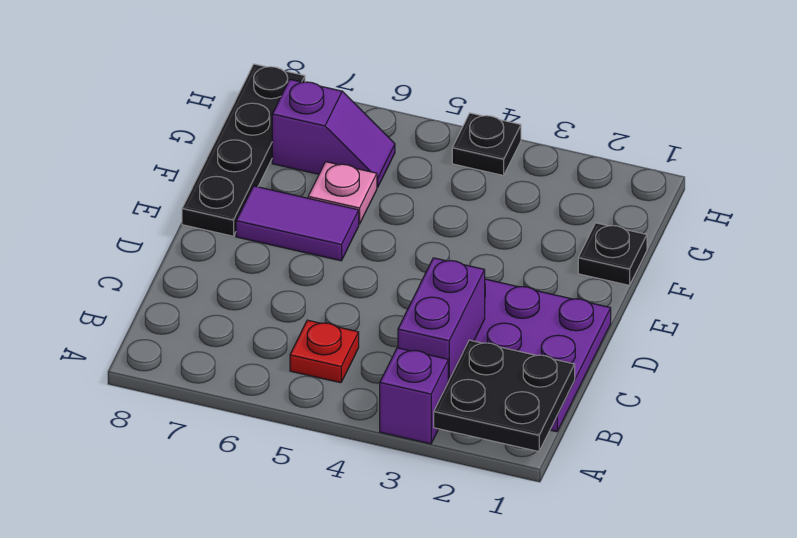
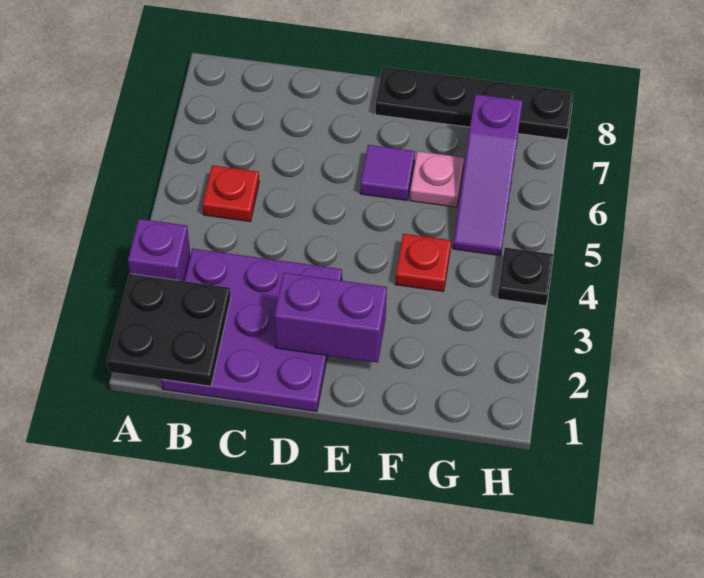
purple 1x2 brick [398,258,485,382] -> purple 1x2 brick moved to [274,273,387,363]
purple 1x2 tile [236,186,359,261] -> purple 1x1 tile [360,145,415,200]
black 1x1 plate [578,223,647,285] -> none
none -> red 1x1 plate [395,234,451,292]
purple 1x2 slope [272,79,395,188] -> purple 1x3 slope [453,94,522,256]

